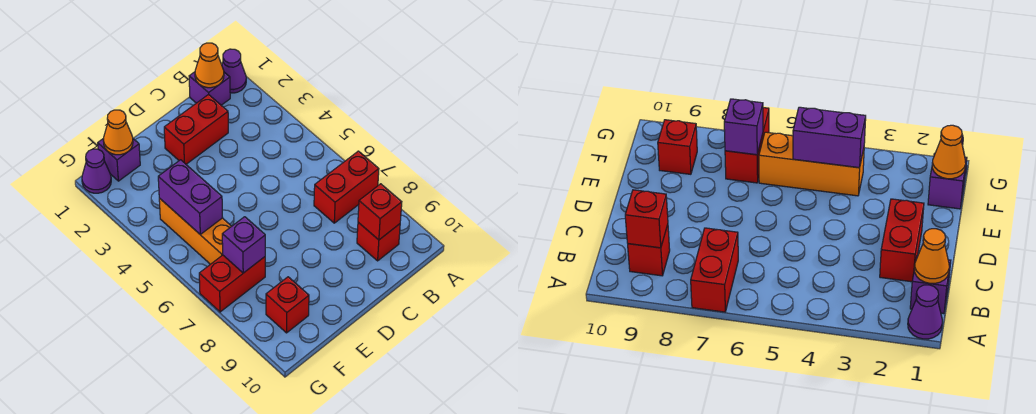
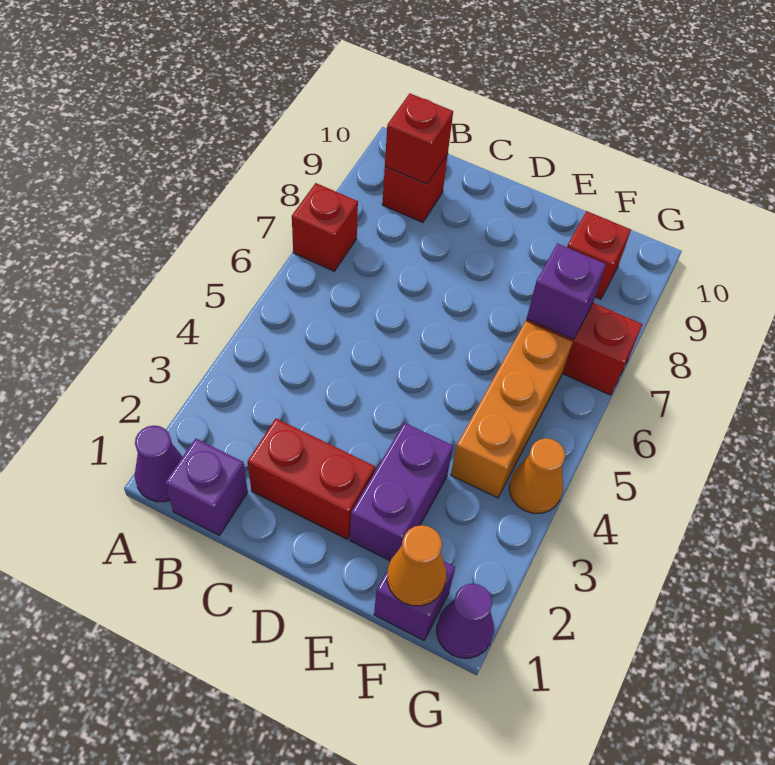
red 1x2 brick [314,151,379,223] -> red 1x1 brick [292,183,358,271]
orange 1x1 cone [195,43,224,88] -> orange 1x1 cone moved to [509,438,565,513]
purple 1x2 brick [158,160,223,235] -> purple 1x2 brick moved to [350,423,453,561]

